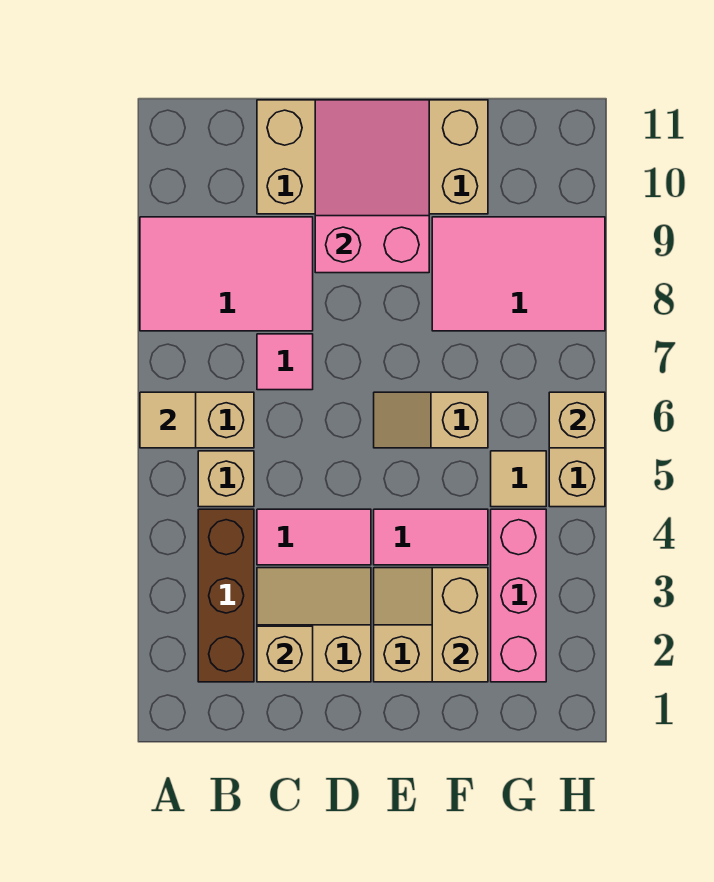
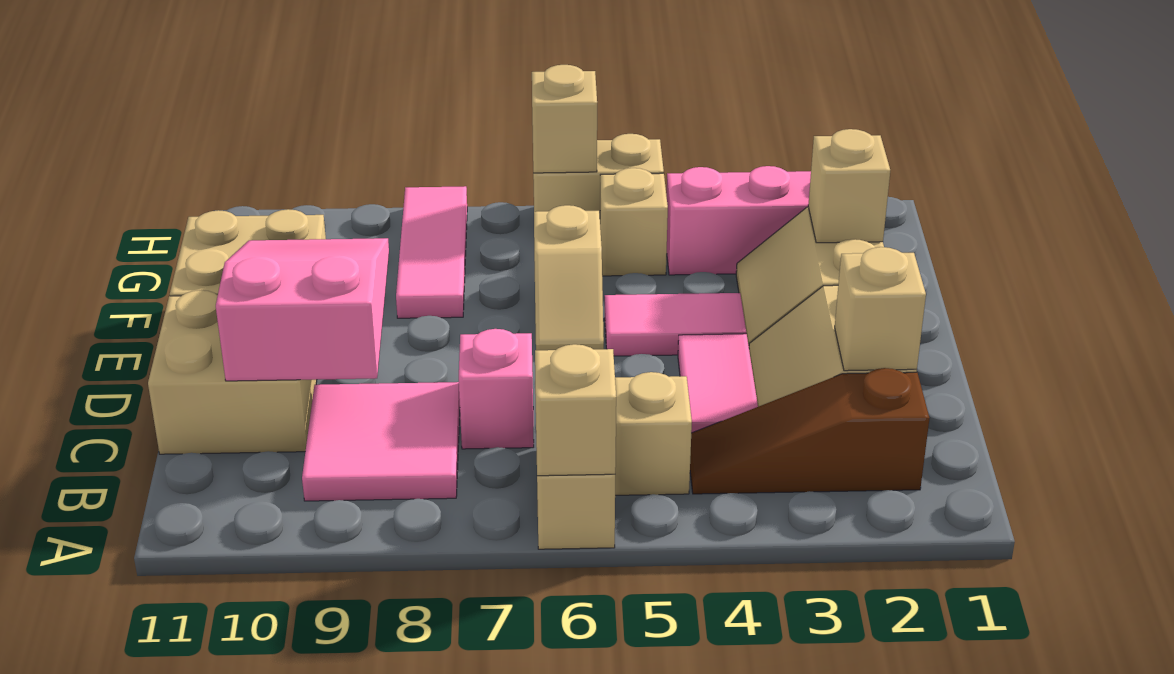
tan 1x1 tile [140,392,196,448] -> tan 1x1 brick [535,344,616,476]
pink 2x3 tile [140,217,313,331] -> pink 2x2 tile [302,382,460,501]
brown 1x3 brick [198,509,254,682] -> brown 1x3 slope [690,368,930,494]
pink 1x1 tile [257,334,313,390] -> pink 1x1 brick [459,329,534,449]
pink 2x3 slope [315,100,429,273] -> pink 2x3 slope turned to [216,238,389,381]
pink 1x2 tile [374,509,488,565] -> pink 1x2 tile turned to [605,293,746,356]
tan 1x2 brick [432,568,488,682] -> tan 1x1 brick [808,129,890,243]
pink 2x3 tile [432,217,605,331] -> pink 1x3 tile [396,186,467,318]
tan 1x1 tile [491,451,546,507] -> tan 1x1 brick [600,168,668,276]

